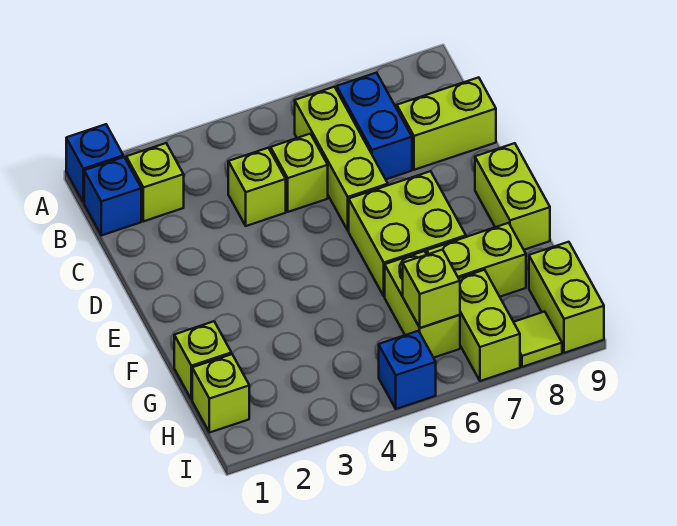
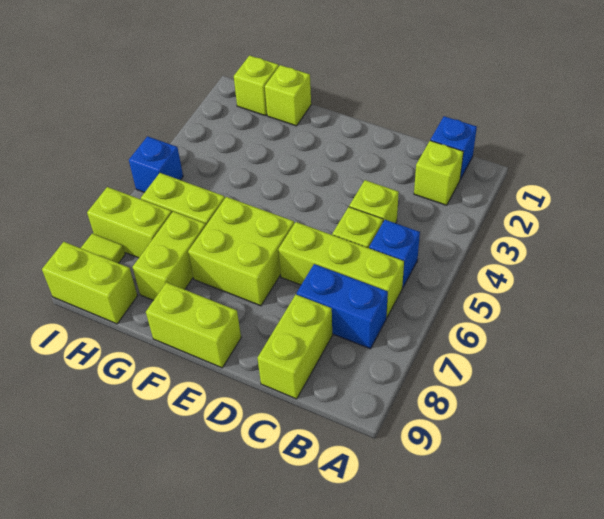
blue 1x1 brick [66,124,123,203] -> blue 1x1 brick moved to [369,220,420,288]
lime 1x1 brick [403,250,460,328] -> none

